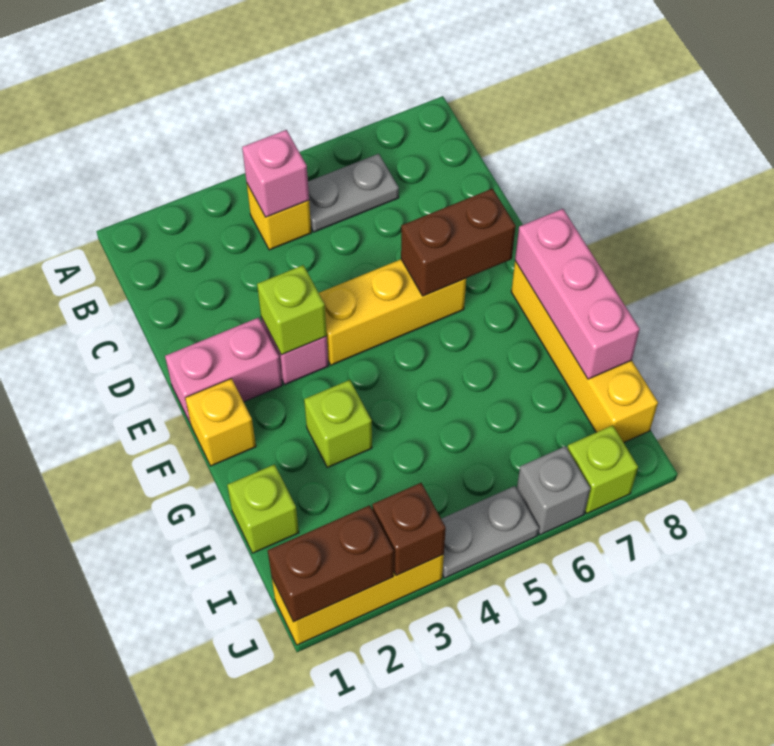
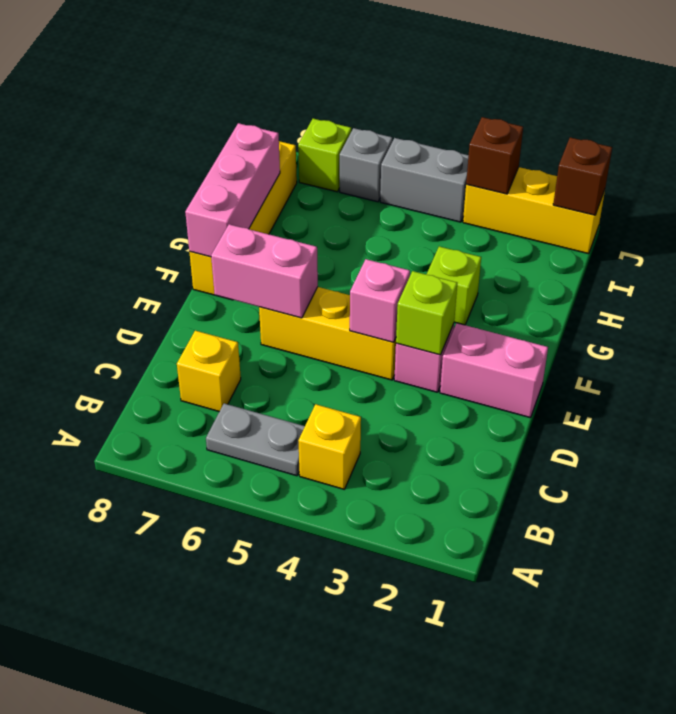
pink 1x1 brick [242,130,309,217] -> pink 1x1 brick moved to [350,259,410,342]
brown 1x2 brick [401,189,516,296] -> pink 1x2 brick [211,224,318,318]
yellow 1x1 brick [185,378,256,466] -> yellow 1x1 brick moved to [177,331,241,412]
lime 1x1 brick [227,465,299,553] -> none
brown 1x2 brick [268,505,394,622] -> brown 1x1 brick [553,137,612,215]
grey 1x2 plate [441,486,539,578] -> grey 1x2 brick [380,138,469,222]

